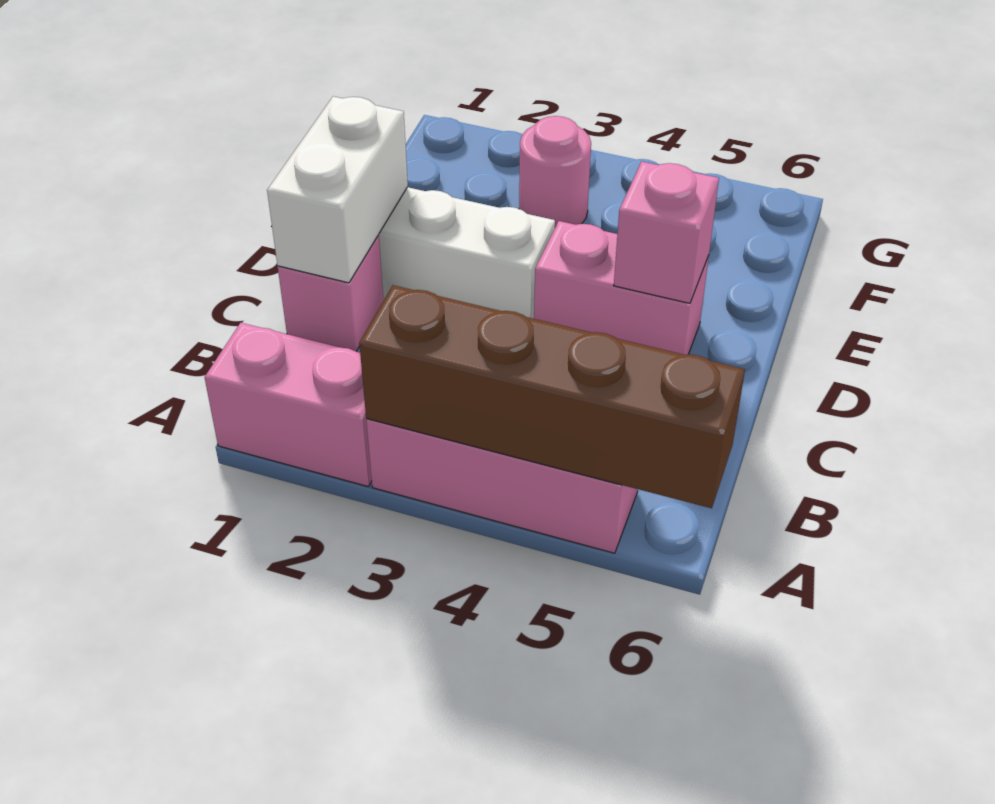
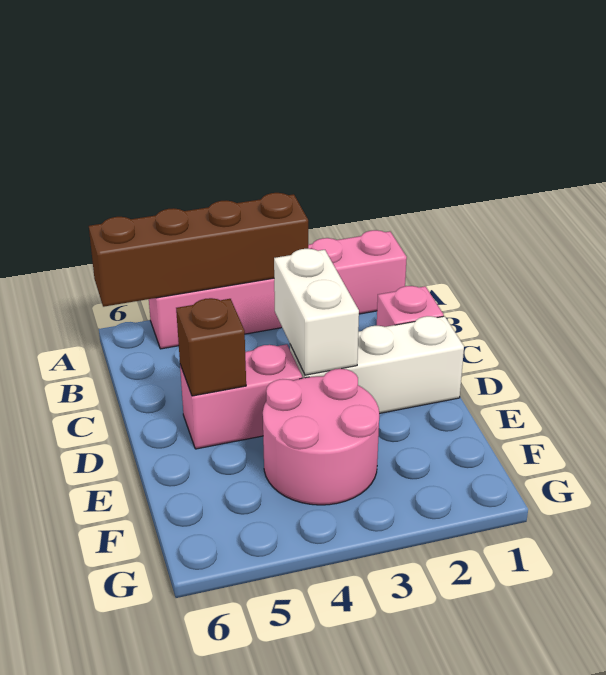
white 1x2 brick [267,96,408,283] -> white 1x2 brick moved to [274,249,359,375]
pink 1x1 brick [614,162,719,303] -> brown 1x1 brick [176,298,246,396]
pink 1x1 round brick [519,116,591,227] -> pink 2x2 round brick [263,369,379,505]

